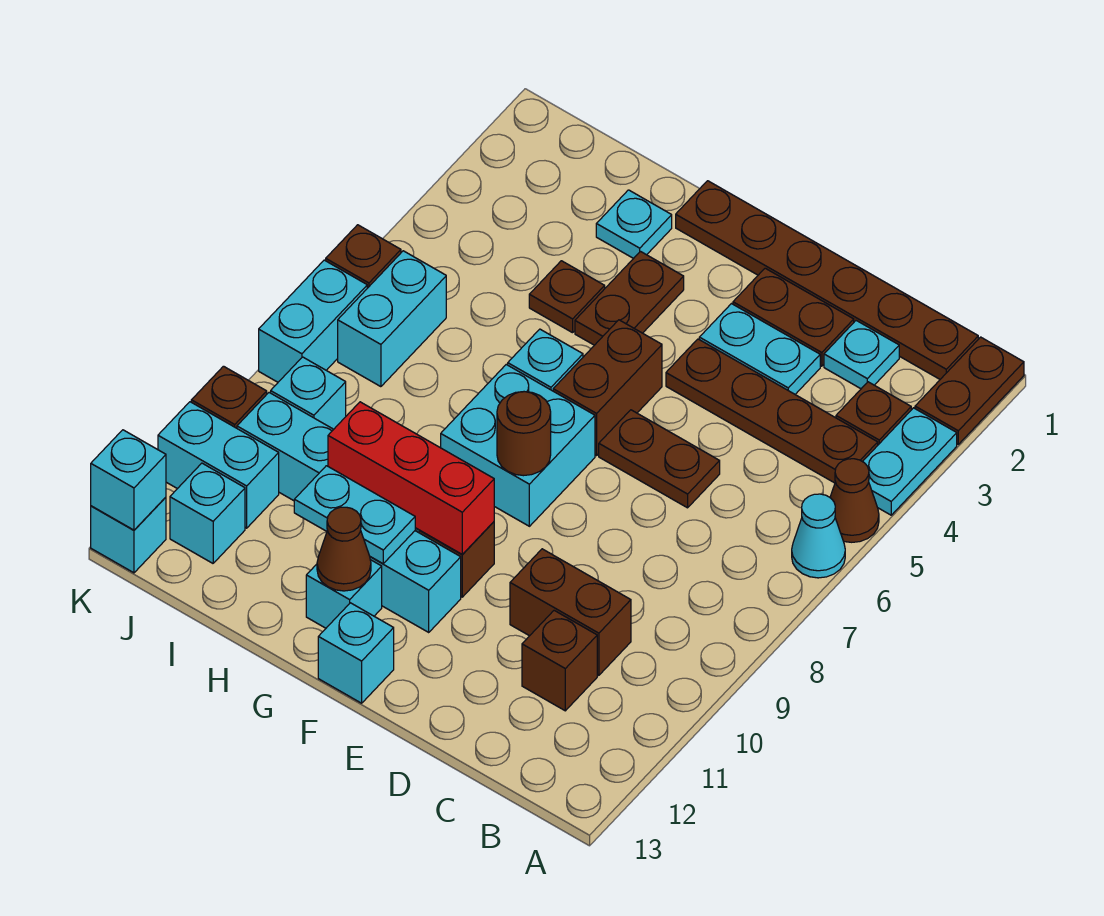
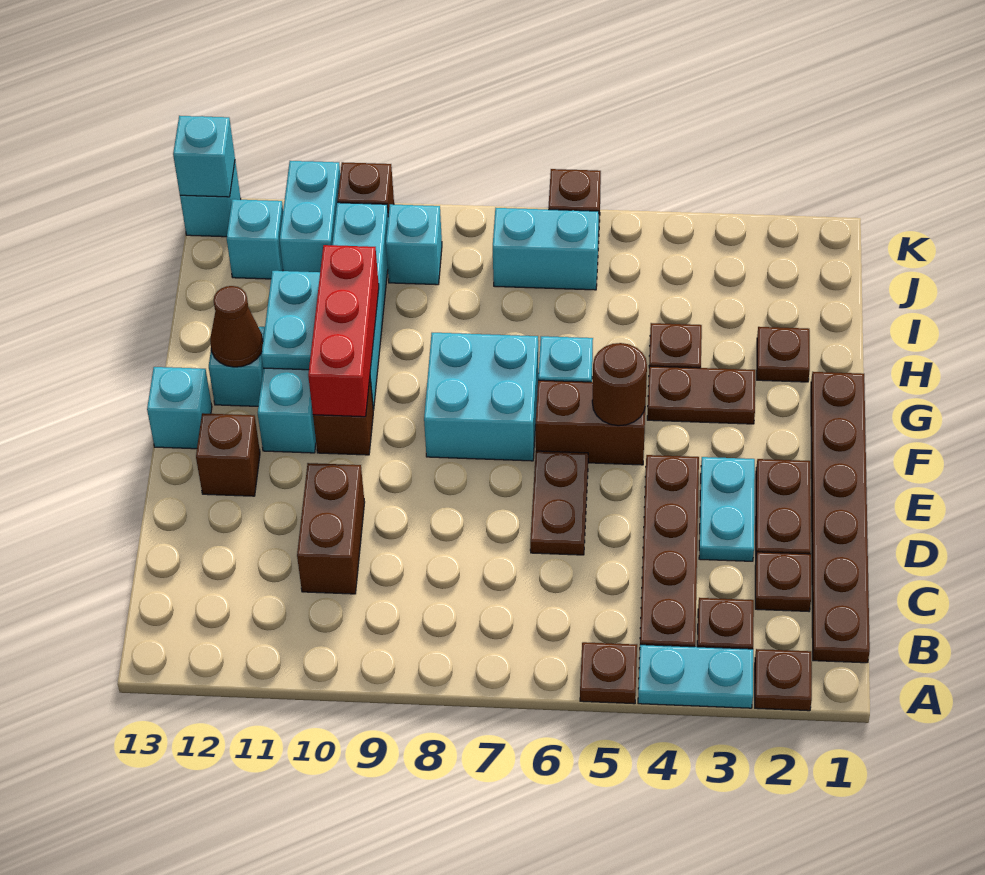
brown 1x2 plate [915,337,1024,444] -> brown 1x1 plate [755,649,812,711]
brown 1x1 cone [830,459,879,542] -> brown 1x1 plate [580,642,637,704]
cyan 1x1 cone [792,494,845,578] -> none
cyan 1x1 plate [824,321,899,389] -> brown 1x1 plate [755,552,811,611]
brown 1x1 brick [522,610,597,711] -> brown 1x1 brick moved to [196,413,260,496]
brown 1x1 round brick [497,392,551,476] -> brown 1x1 round brick moved to [592,343,647,426]
cyan 1x1 plate [596,190,672,259] -> brown 1x1 plate [757,327,810,382]
cyan 1x2 brick [259,260,367,382] -> none

